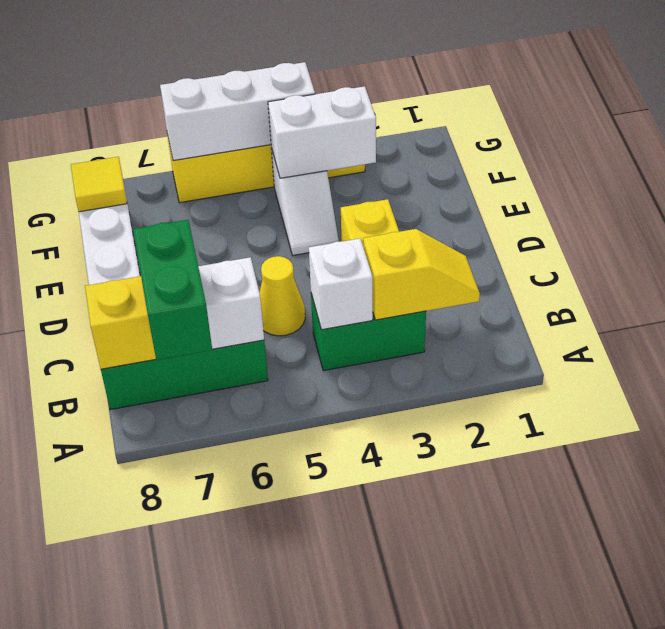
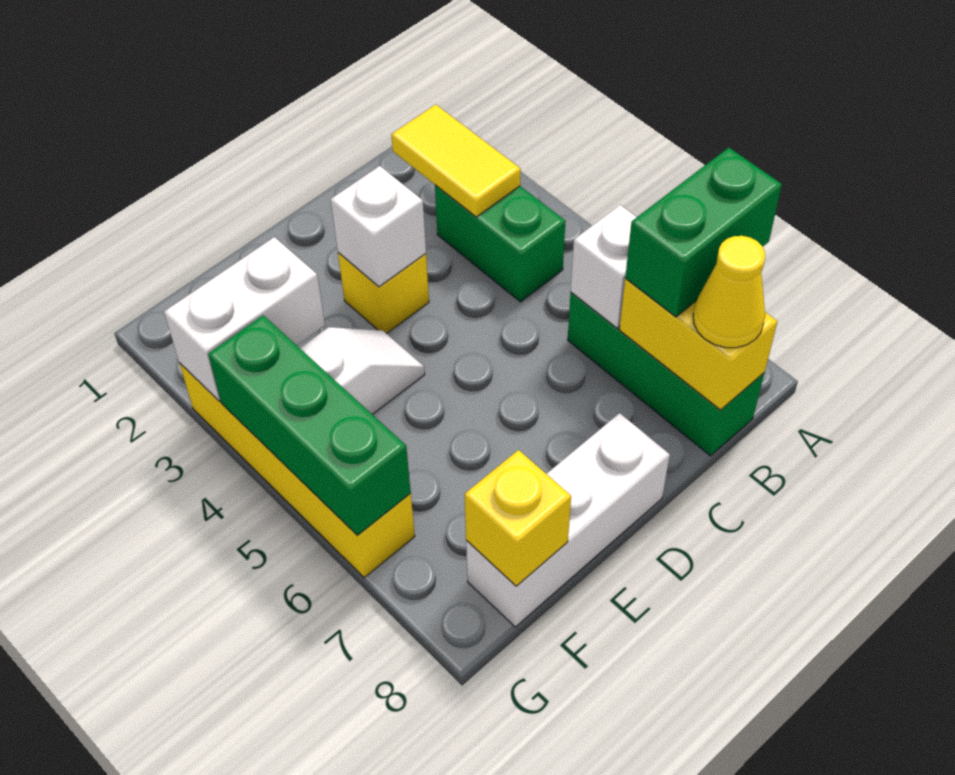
yellow 1x2 slope [363,229,480,320] -> yellow 1x2 tile [391,105,521,217]
white 1x1 brick [309,239,373,330] -> white 1x1 brick moved to [331,166,426,287]
yellow 1x1 cone [259,256,305,336] -> yellow 1x1 cone moved to [693,236,765,348]
white 1x2 brick [268,86,376,178] -> white 1x2 brick turned to [164,237,325,401]
yellow 1x1 tile [71,157,127,212] -> yellow 1x1 brick [465,450,571,586]
white 1x3 brick [160,62,315,161] -> green 1x3 brick [208,315,411,536]

